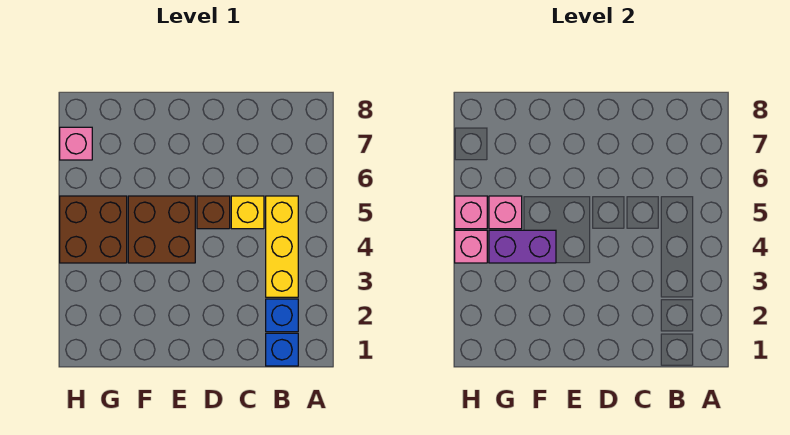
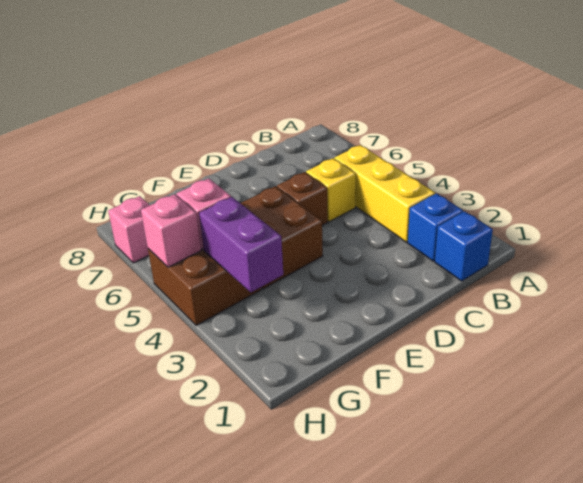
purple 1x2 brick [489,230,556,263] -> purple 1x2 brick turned to [199,197,283,292]
pink 1x1 brick [455,230,487,263] -> none

